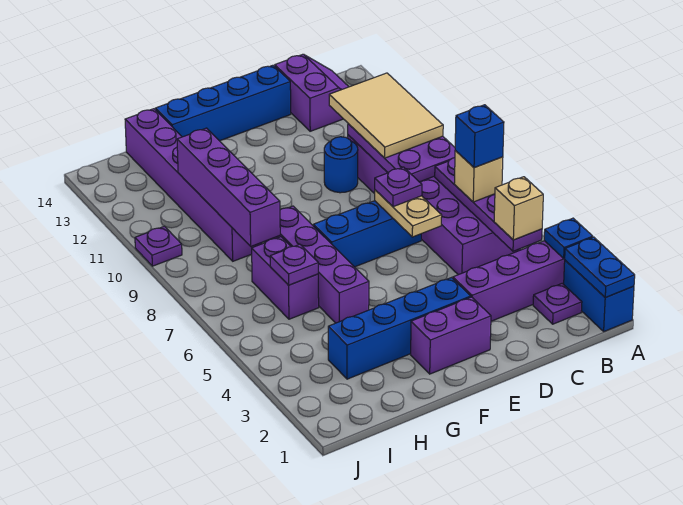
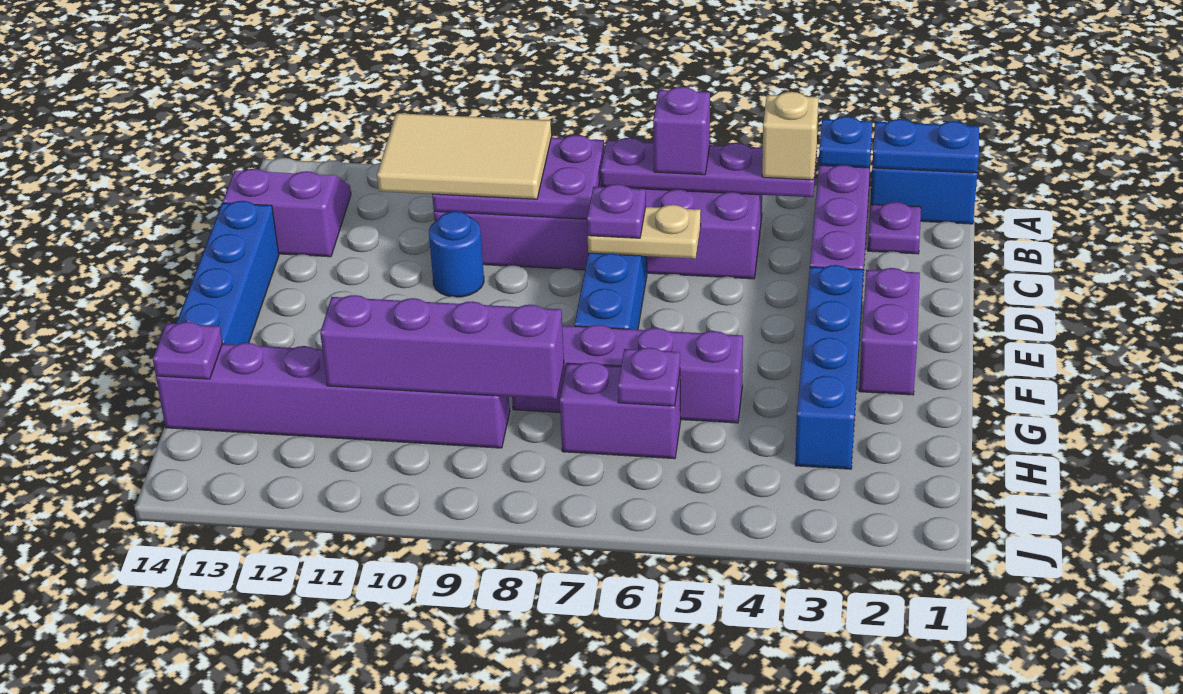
tan 1x1 brick [454,151,503,202] -> purple 1x1 brick [653,87,710,175]
blue 1x1 brick [455,105,504,168] -> none
purple 1x1 plate [135,226,182,266] -> purple 1x1 plate moved to [153,322,223,379]

